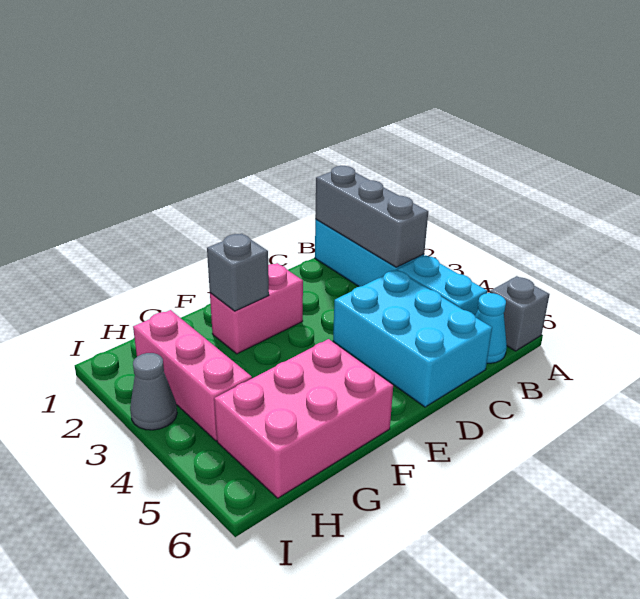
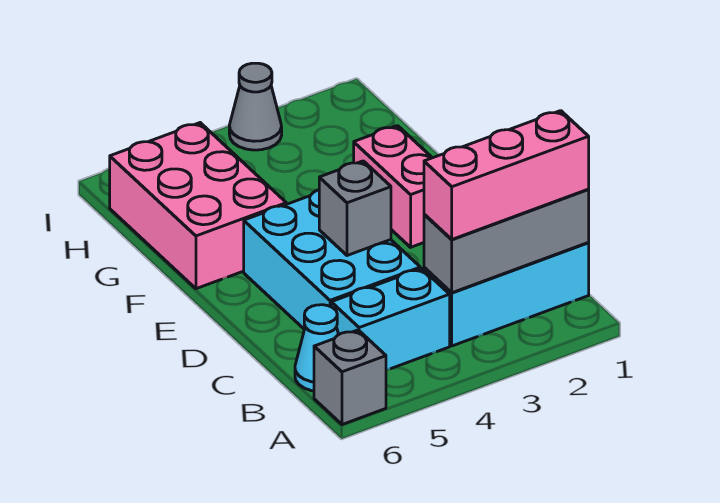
cyan 2x3 brick [333,270,492,407] -> cyan 2x3 brick turned to [244,190,420,329]
grey 1x1 brick [207,234,269,311] -> grey 1x1 brick moved to [319,161,391,256]
pink 1x3 brick [133,310,252,441] -> pink 1x3 brick moved to [424,111,589,239]

